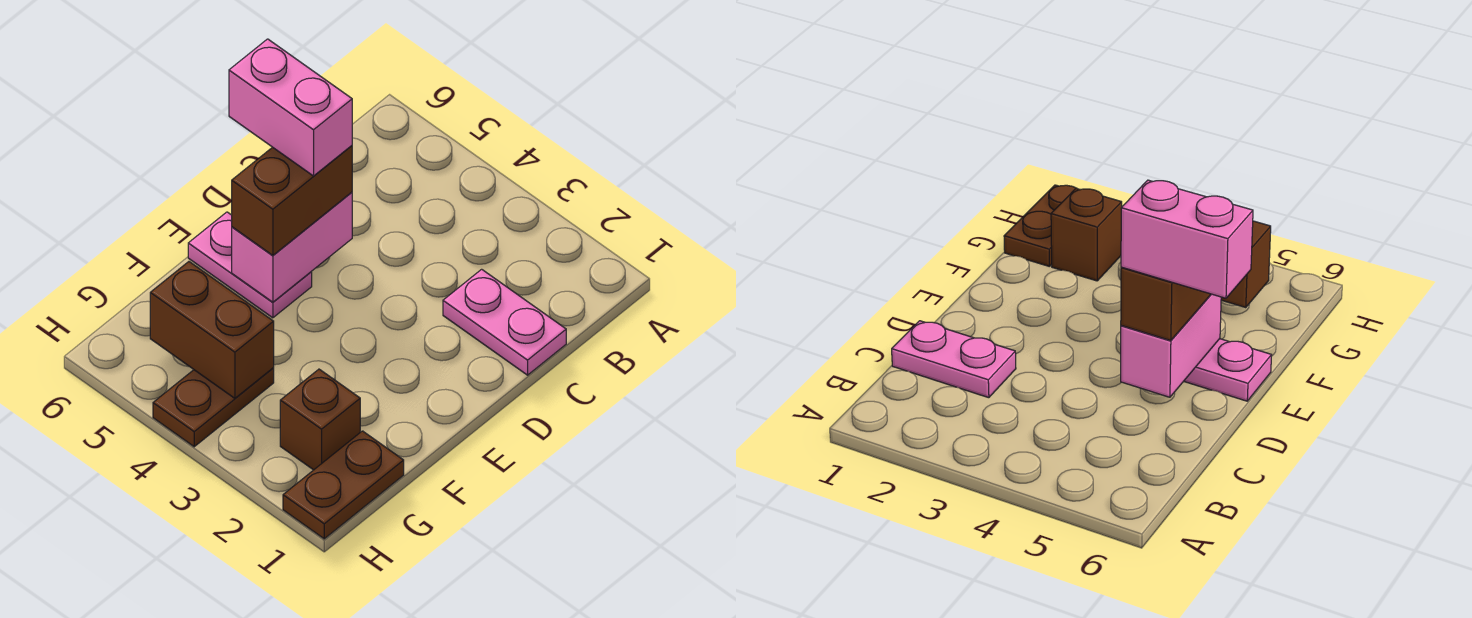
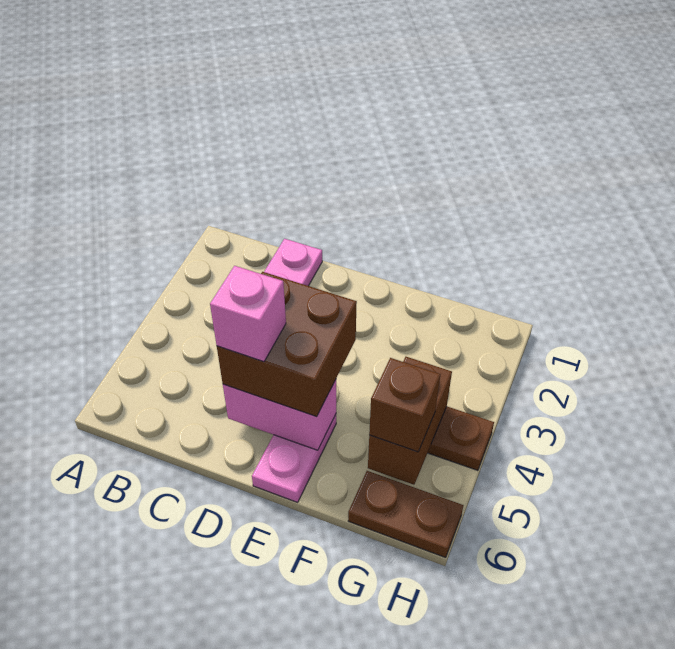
brown 1x2 brick [232,146,352,255] -> brown 2x2 brick [217,272,357,417]
pink 1x2 brick [229,39,352,176] -> pink 1x1 brick [210,266,286,362]
brown 1x2 plate [283,431,404,539] -> brown 1x2 plate moved to [348,471,463,558]
brown 1x1 brick [280,369,360,470] -> brown 1x1 brick moved to [369,358,440,452]

